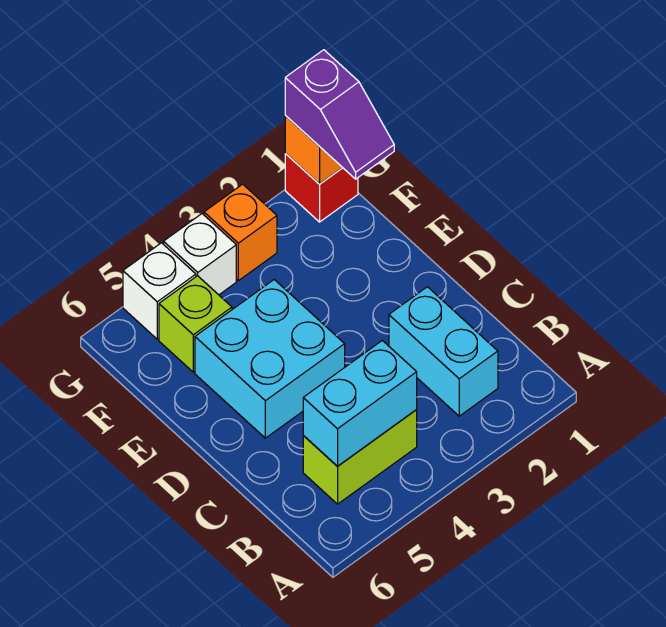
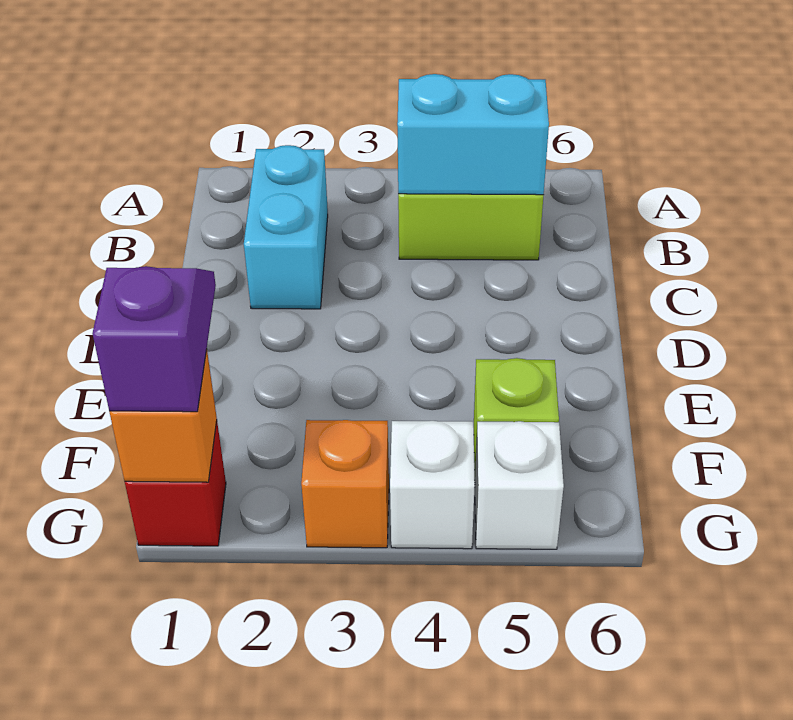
cyan 2x2 brick [195,280,345,438] -> none

